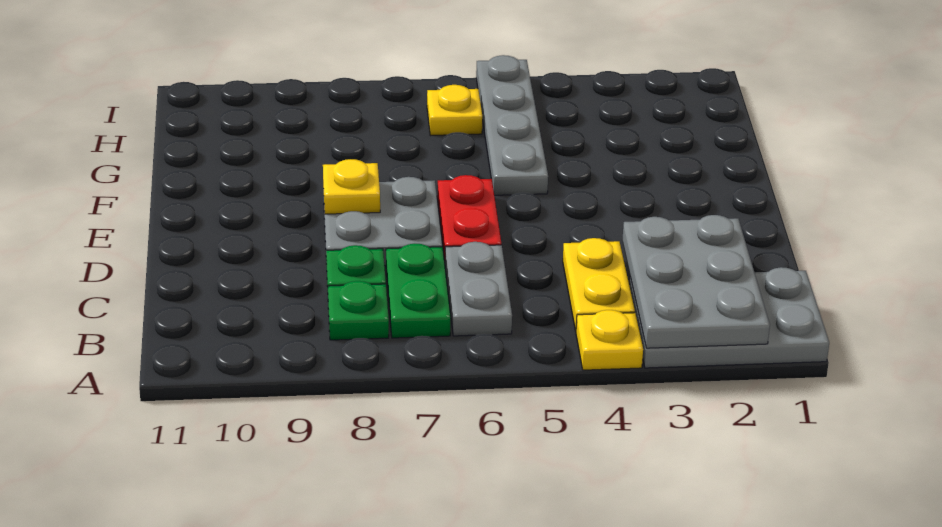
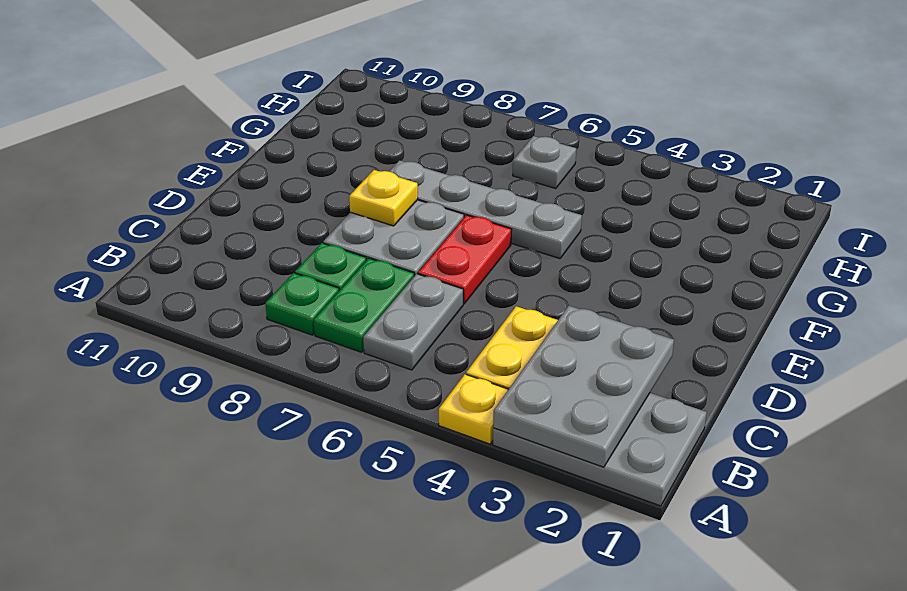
grey 1x4 plate [476,55,548,195] -> grey 1x4 plate turned to [389,160,582,259]
yellow 1x1 plate [427,85,482,135] -> grey 1x1 plate [513,136,576,189]

